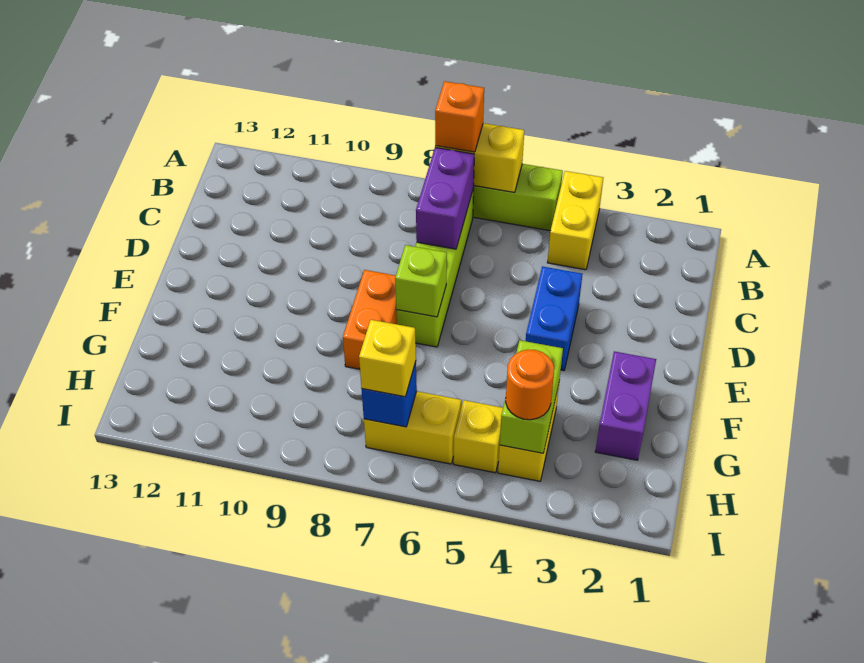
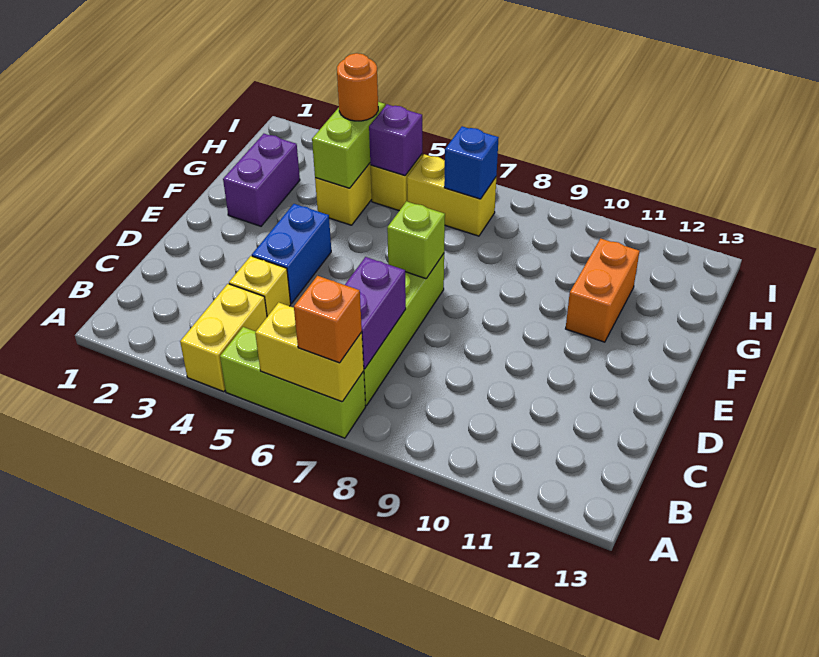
orange 1x2 brick [343,270,397,369] -> orange 1x2 brick moved to [566,239,639,342]
none -> purple 1x1 brick [369,104,422,176]
yellow 1x1 brick [359,320,416,397] -> yellow 1x1 brick moved to [229,256,291,317]

